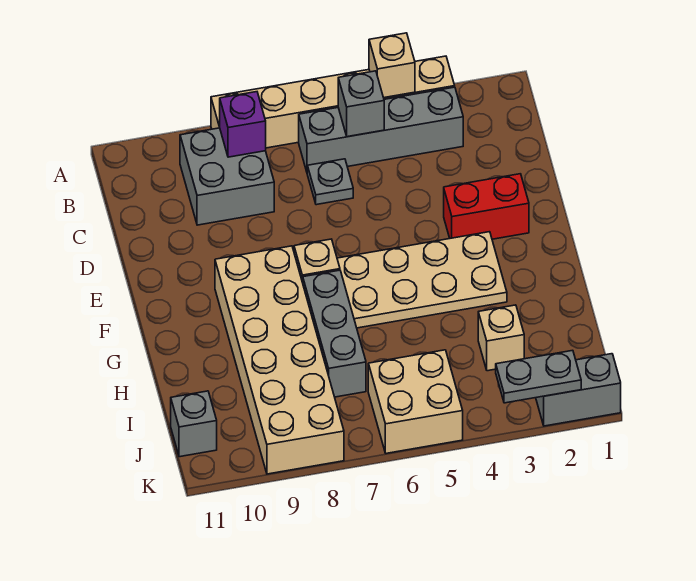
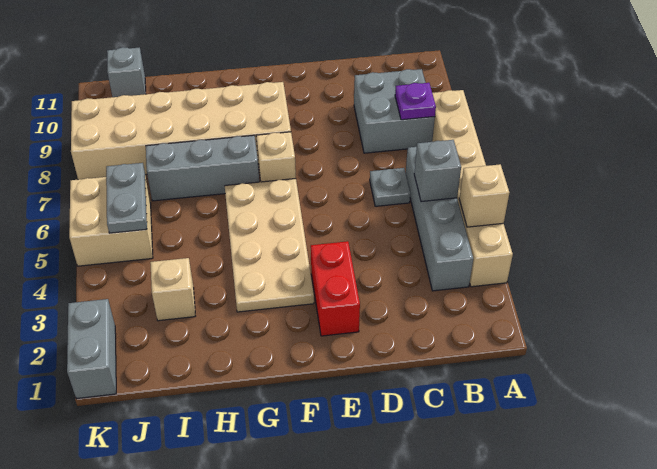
purple 1x1 brick [219,92,266,157] -> purple 1x1 plate [395,83,436,120]
grey 1x2 plate [496,350,581,403] -> grey 1x2 plate moved to [106,163,147,233]

